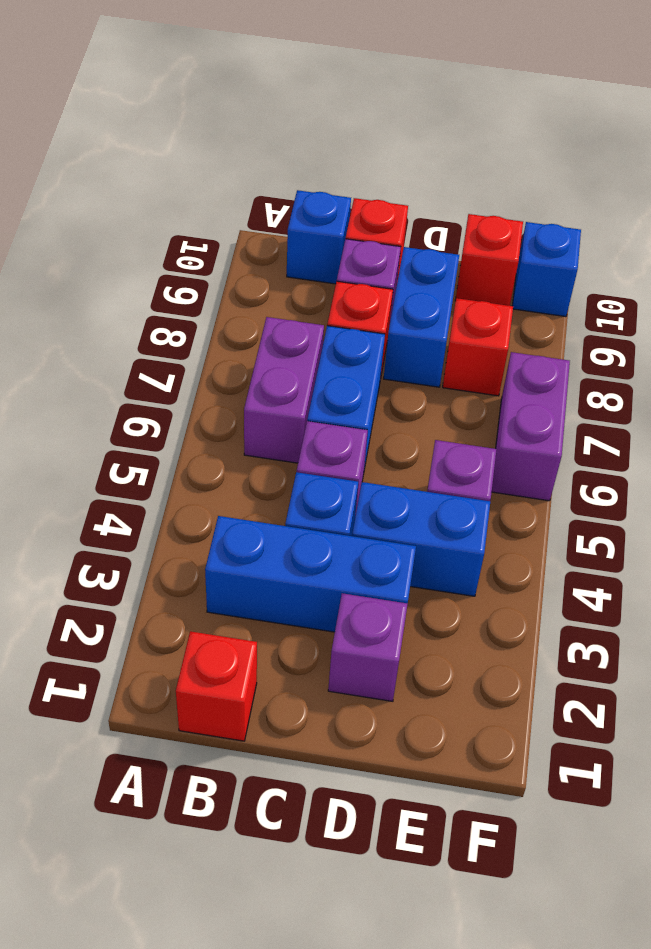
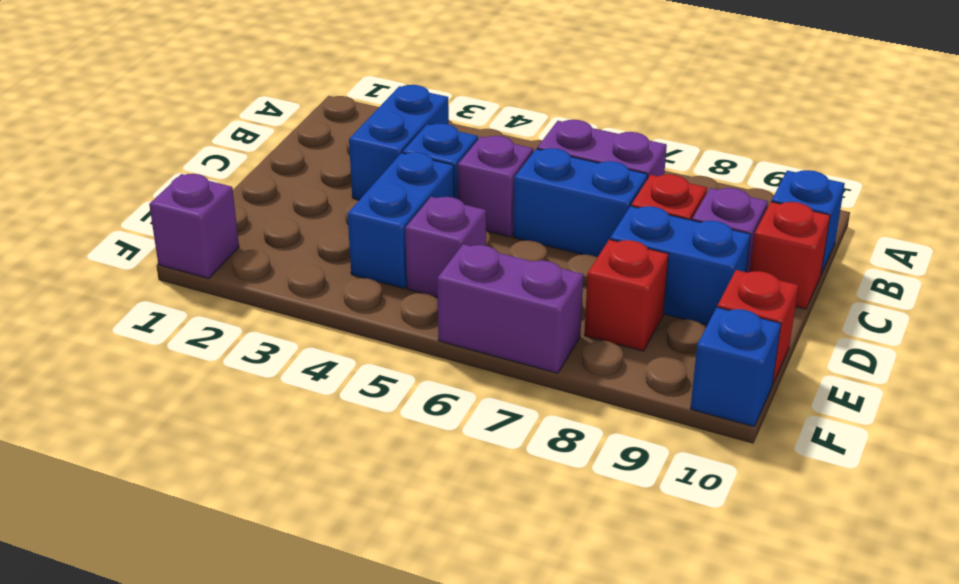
red 1x1 brick [176,631,257,741] -> none
blue 1x3 brick [205,516,416,632] -> blue 1x2 brick [349,85,449,200]
purple 1x1 brick [328,593,408,701] -> purple 1x1 brick moved to [149,174,239,278]

